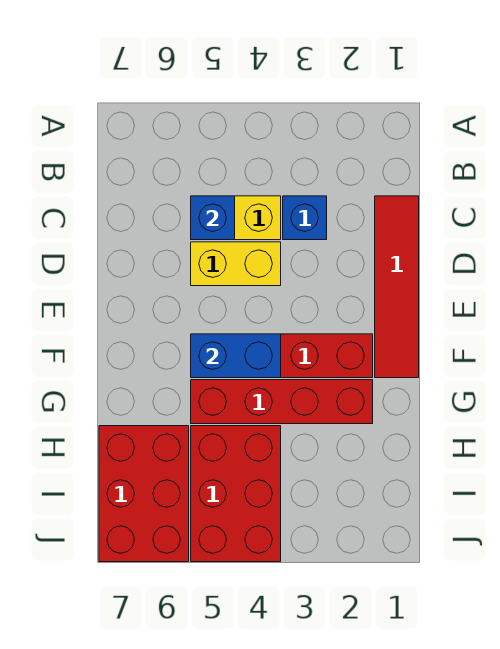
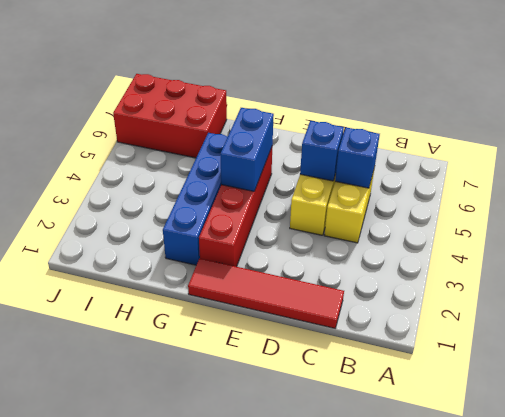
blue 1x1 brick [283,196,327,240] -> blue 1x1 brick moved to [300,121,344,181]
red 1x4 brick [191,380,373,424] -> blue 1x4 brick [163,133,228,265]
red 2x3 brick [191,426,281,562] -> none

